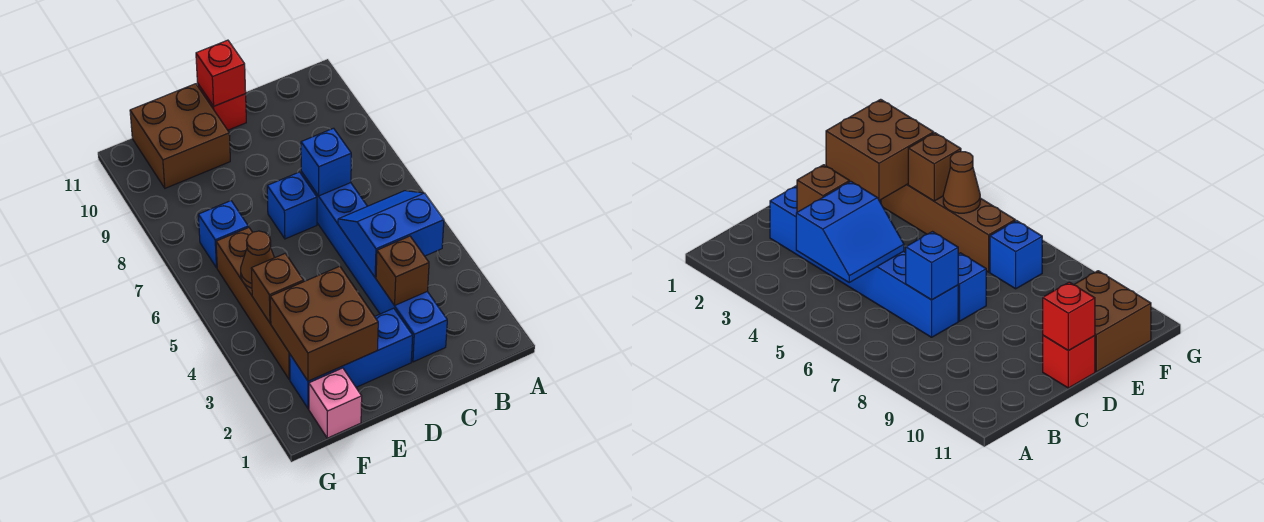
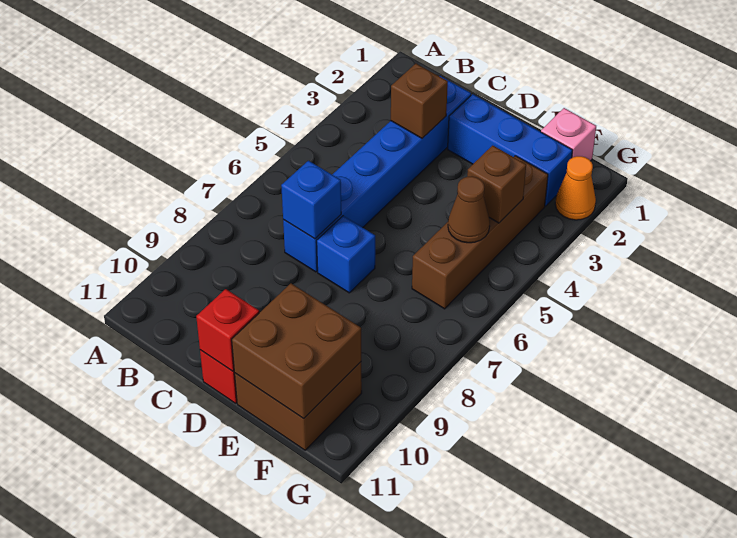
blue 2x2 slope [338,191,444,277] -> none
brown 2x2 brick [270,266,378,381] -> brown 2x2 brick moved to [232,283,361,419]
blue 1x1 brick [198,201,248,268] -> none
none -> orange 1x1 cone [555,156,596,220]

